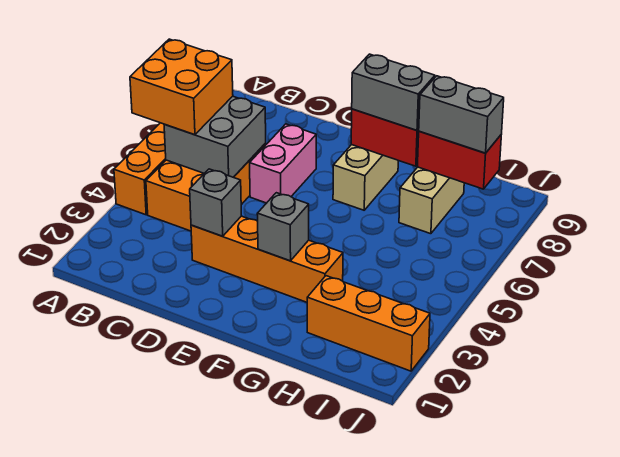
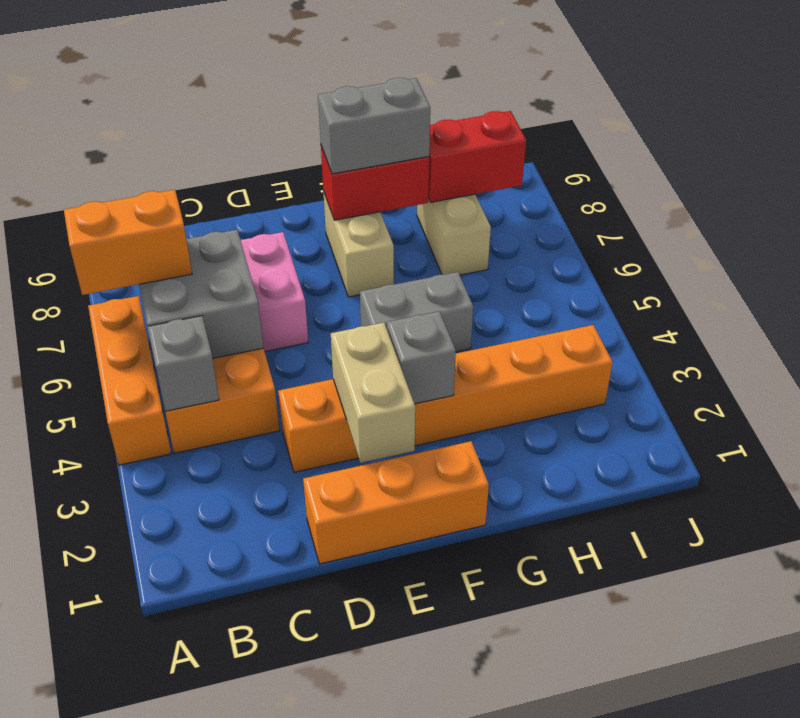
orange 2x2 brick [130,39,233,135] -> orange 1x2 brick [64,190,192,295]
orange 1x4 brick [191,216,343,302] -> orange 1x6 brick [278,325,613,472]
grey 1x1 brick [190,169,241,236] -> grey 1x1 brick moved to [148,316,219,412]
none -> tan 1x2 brick [331,323,415,463]
orange 1x3 brick [307,276,430,371] -> orange 1x3 brick moved to [303,441,489,564]
grey 1x2 brick [419,76,504,153] -> grey 1x2 brick moved to [360,272,473,352]

